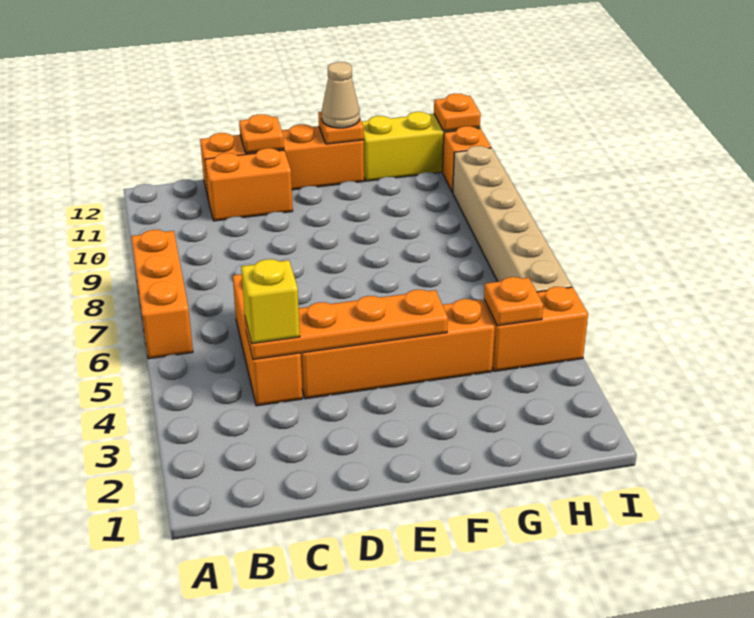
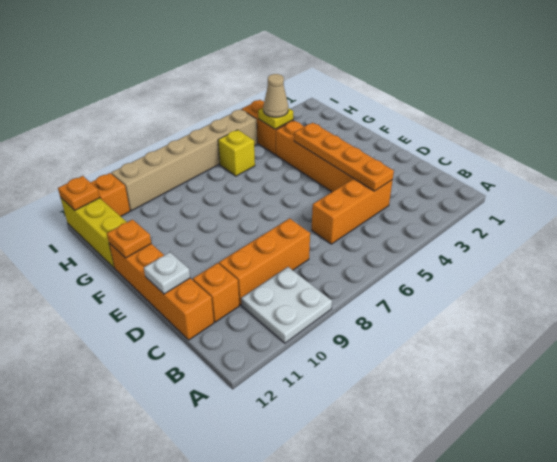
orange 1x3 brick [131,230,193,359] -> orange 1x3 brick moved to [219,218,310,305]
none -> white 2x2 plate [241,267,332,343]
yellow 1x1 brick [241,259,300,343] -> yellow 1x1 brick moved to [218,130,255,176]
orange 1x2 brick [205,148,293,221] -> orange 1x1 brick [193,263,239,322]
orange 1x1 plate [239,114,284,153] -> white 1x1 plate [144,252,190,294]
tan 1x1 cone [322,62,360,128] -> tan 1x1 cone moved to [263,74,288,117]
orange 1x1 plate [484,277,543,326] -> yellow 1x1 plate [258,108,293,129]

